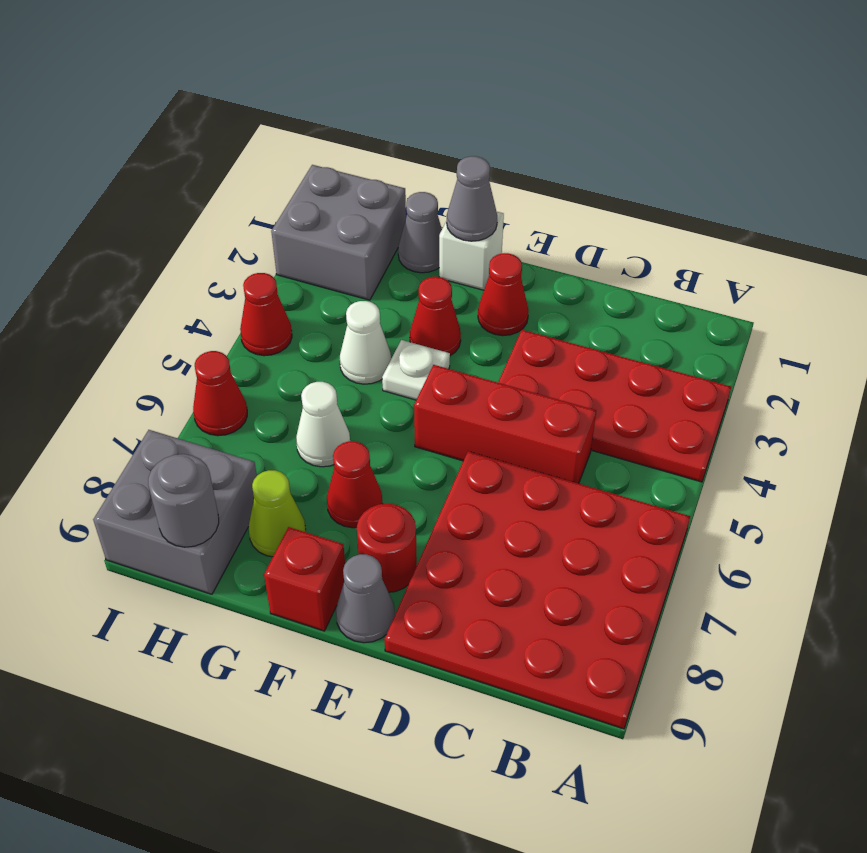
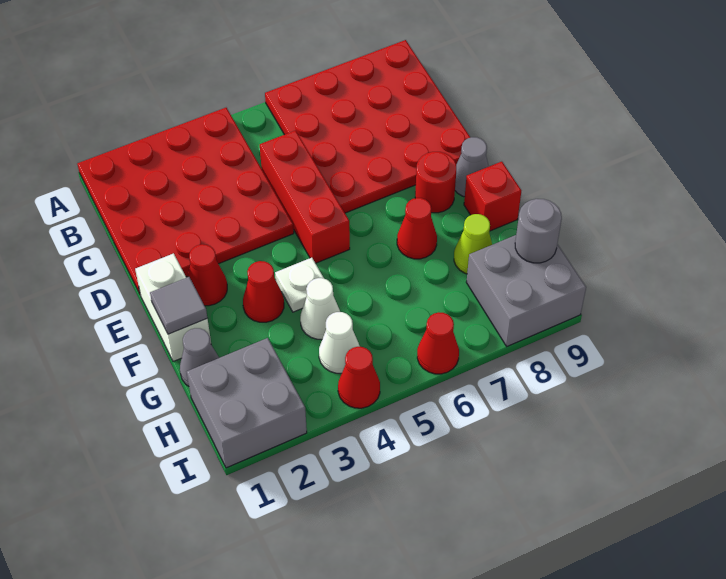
red 2x4 plate [498,330,731,482] -> red 4x4 plate [78,108,294,294]
white 1x1 brick [439,212,504,290] -> white 1x2 brick [135,253,211,362]
grey 1x1 cone [447,156,497,241] -> grey 1x1 tile [150,277,207,334]
white 1x1 cone [296,382,350,467] -> white 1x1 cone moved to [319,312,360,373]

